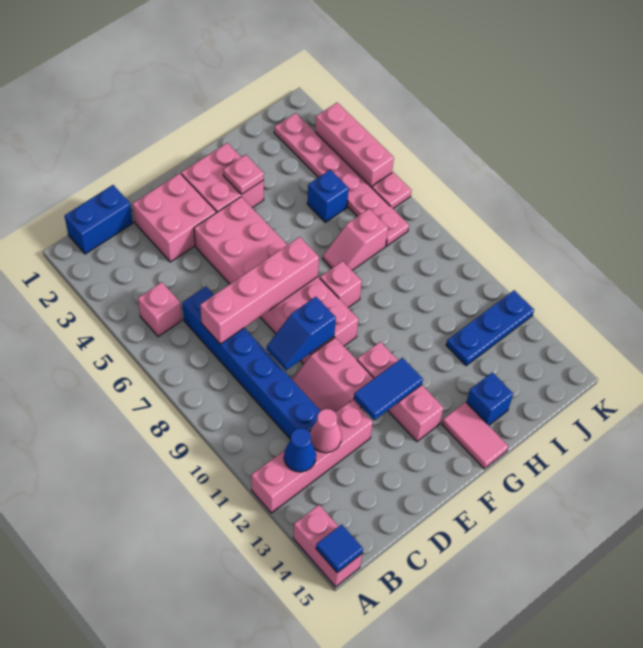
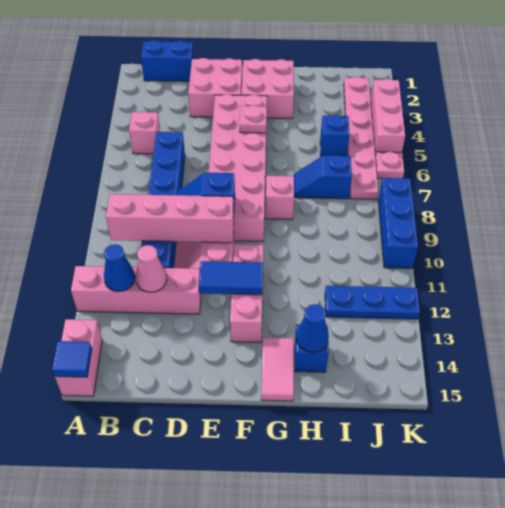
pink 1x4 brick [200,237,319,344] -> pink 1x4 brick moved to [106,194,234,243]
pink 1x1 plate [223,155,264,194] -> pink 1x1 plate moved to [240,105,267,133]
pink 1x2 slope [323,209,388,270] -> blue 1x2 slope [294,155,352,199]
none -> blue 1x1 cone [296,304,329,352]
none -> blue 1x3 brick [378,178,418,268]

